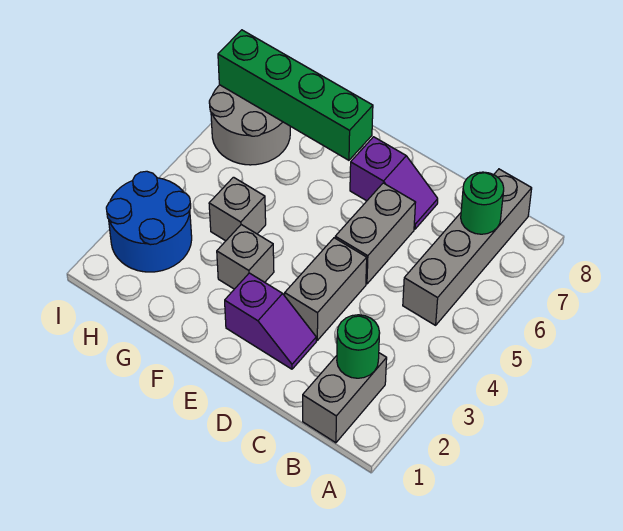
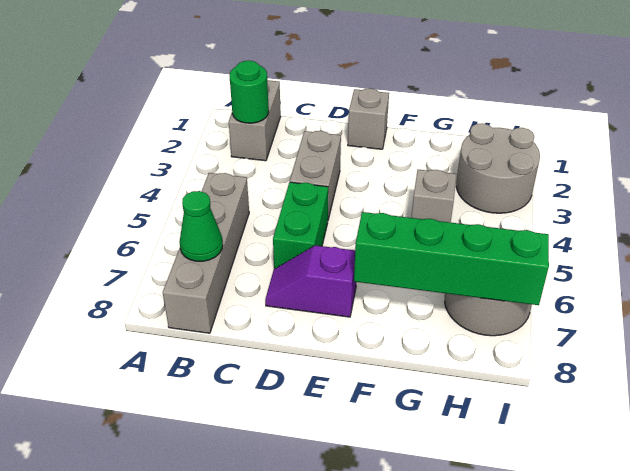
green 1x1 round brick [461,172,504,234] -> green 1x1 cone [180,191,223,261]
purple 1x2 slope [225,273,316,369] -> none
grey 1x2 brick [335,183,416,284] -> green 1x2 brick [273,182,328,269]
grey 1x1 brick [217,225,274,289] -> grey 1x1 brick moved to [348,88,389,149]
blue 2x2 round brick [106,171,192,272] -> grey 2x2 round brick [456,123,540,213]

